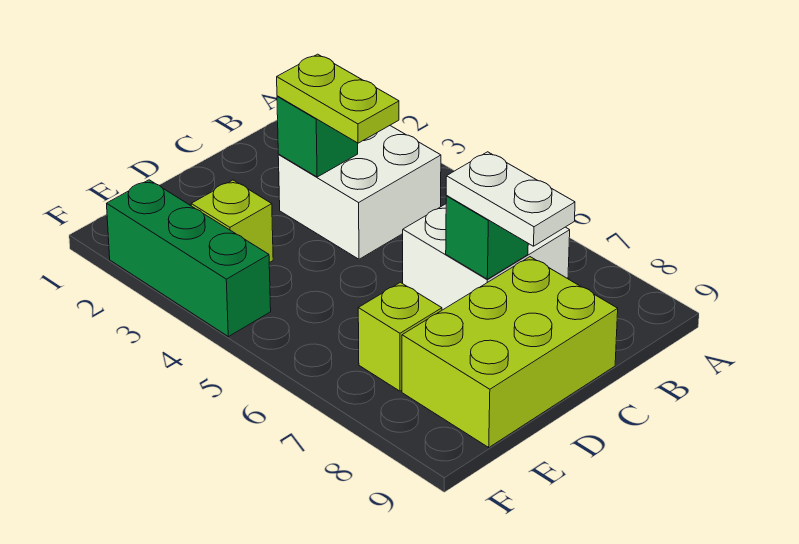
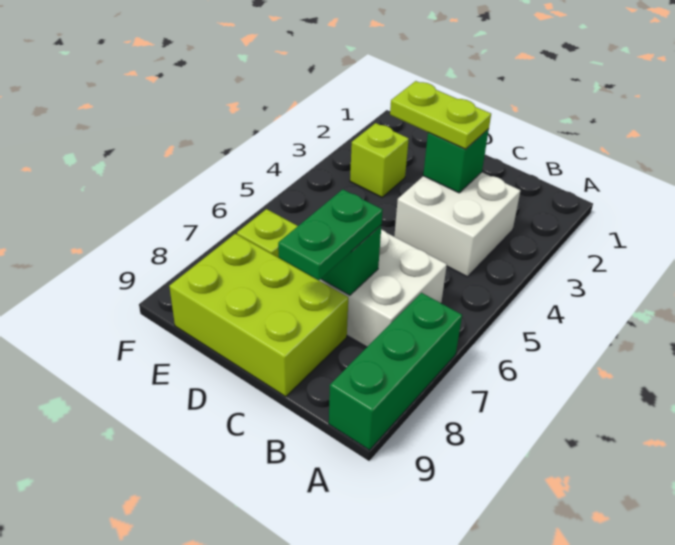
lime 1x2 plate [277,54,399,143] -> lime 1x2 plate turned to [390,81,491,149]
white 1x2 plate [446,152,575,246] -> green 1x2 plate [278,189,383,280]
green 1x3 brick [107,180,271,337] -> green 1x3 brick moved to [329,293,462,450]

